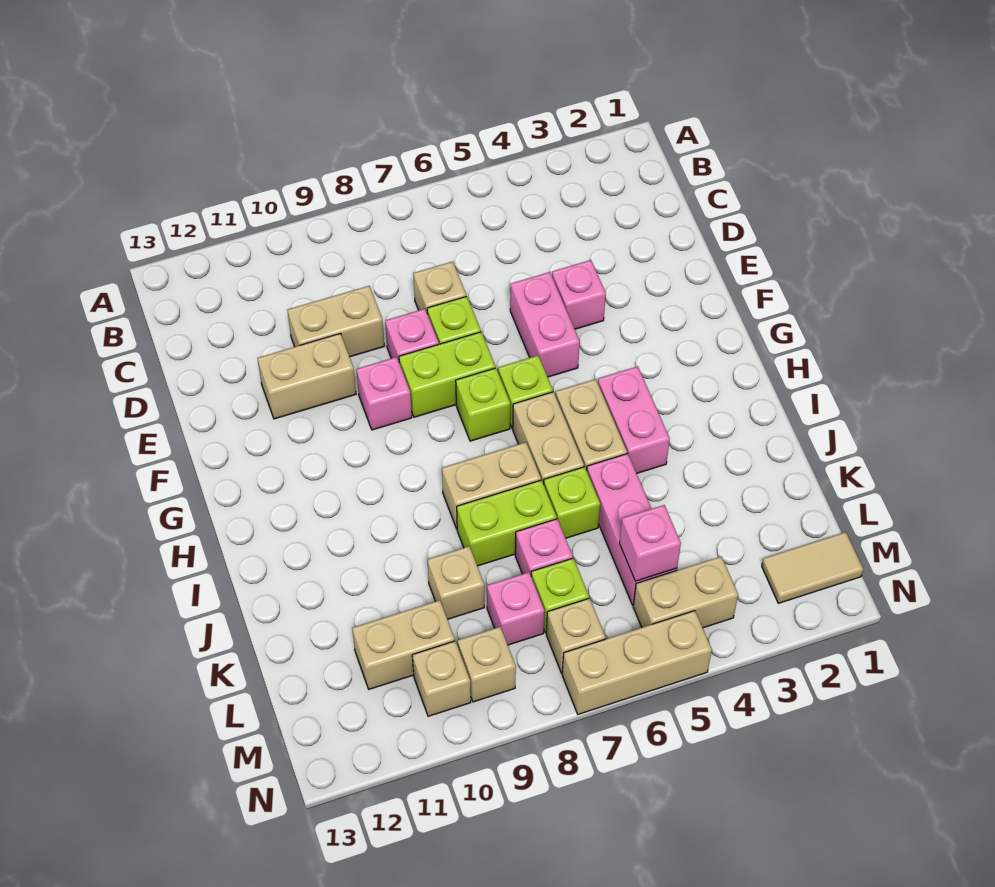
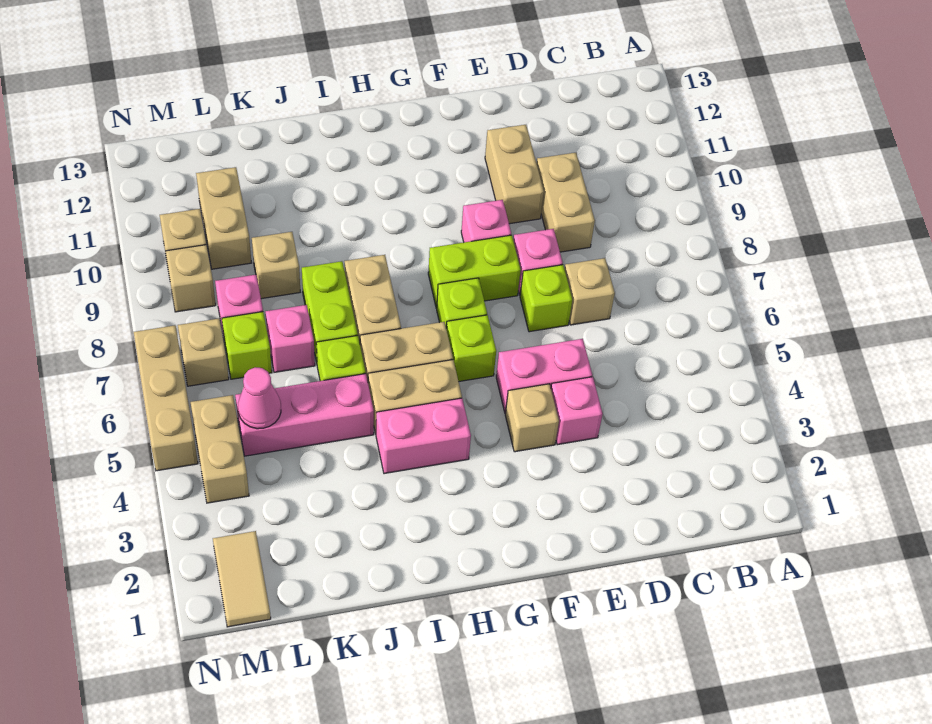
none -> tan 1x1 brick [505,384,559,452]
lime 1x2 brick [399,332,495,417] -> lime 1x2 brick turned to [428,235,521,308]
pink 1x1 brick [620,505,681,581] -> pink 1x1 cone [238,367,281,429]

